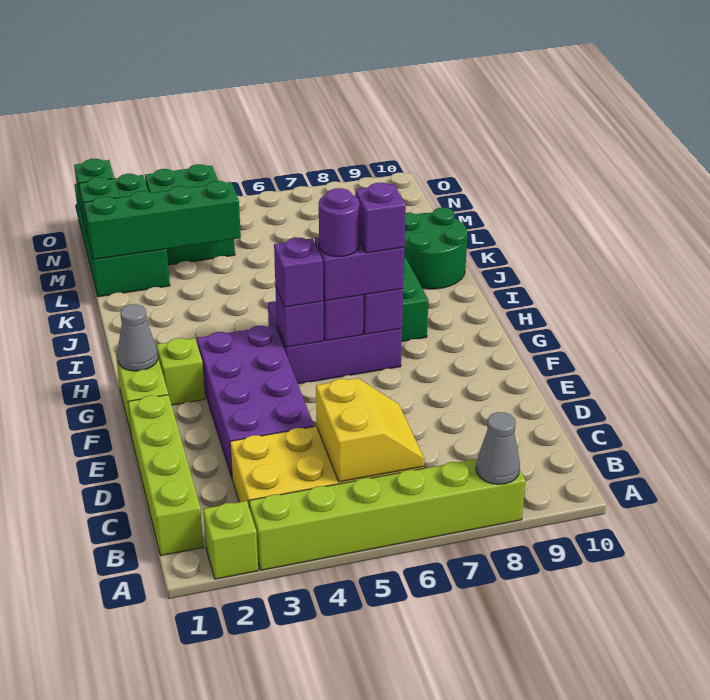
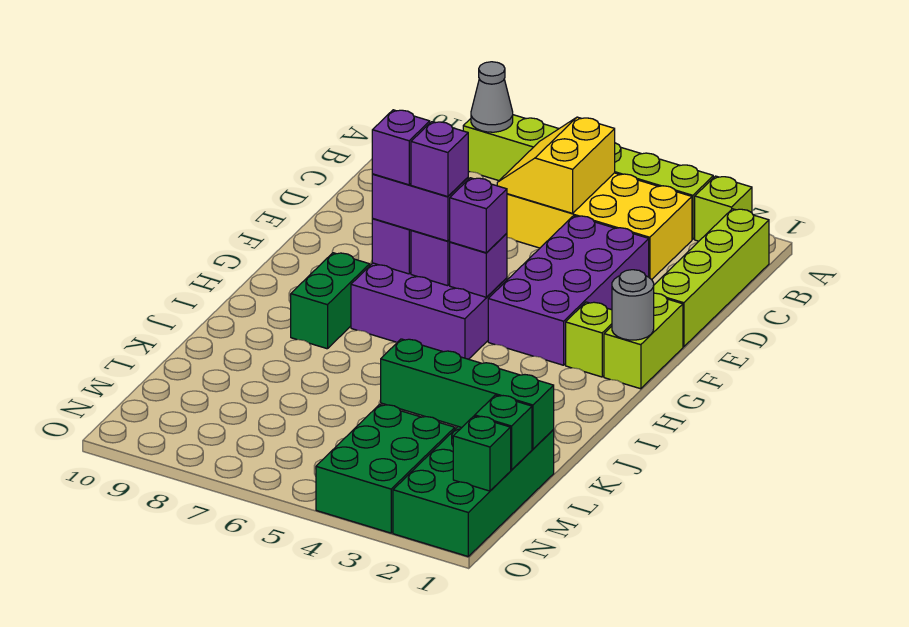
grey 1x1 cone [118,304,158,371] -> grey 1x1 round brick [612,270,654,340]
purple 1x1 round brick [319,188,360,257] -> purple 1x1 brick [411,122,468,197]
green 2x2 round brick [404,208,468,289] -> none

